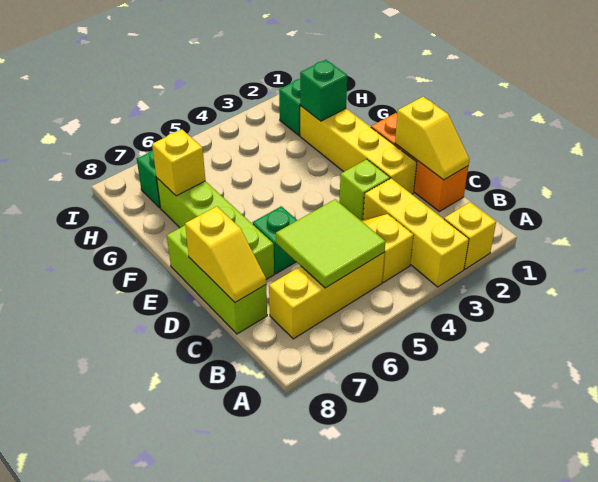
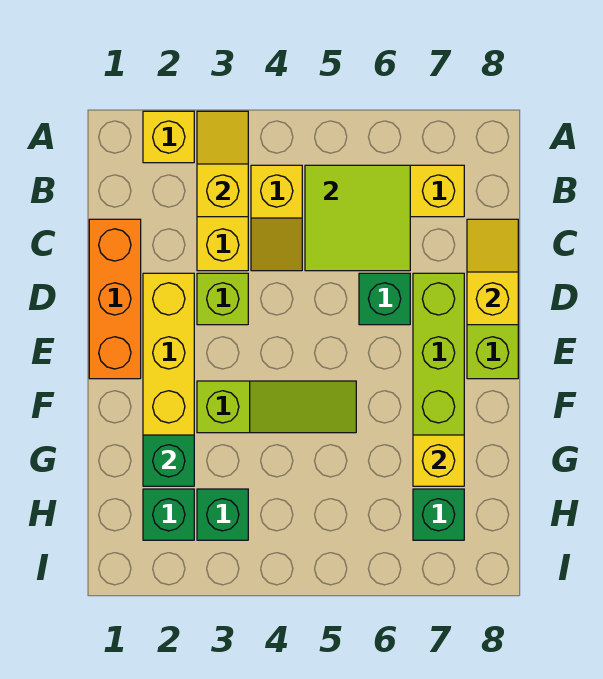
yellow 1x2 slope [395,97,469,180] -> yellow 1x2 slope moved to [197,111,248,217]
none -> lime 1x3 slope [197,381,356,433]
none -> green 1x1 brick [197,489,248,540]

